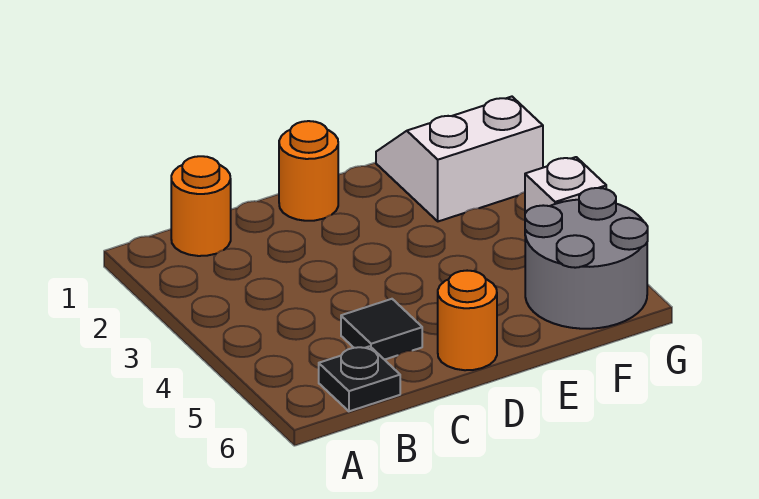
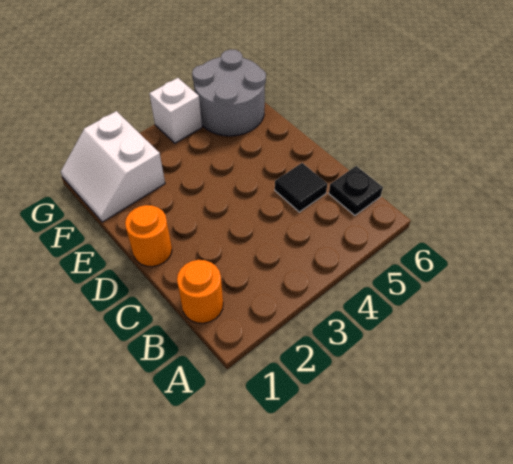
orange 1x1 round brick [438,271,497,370] -> none

